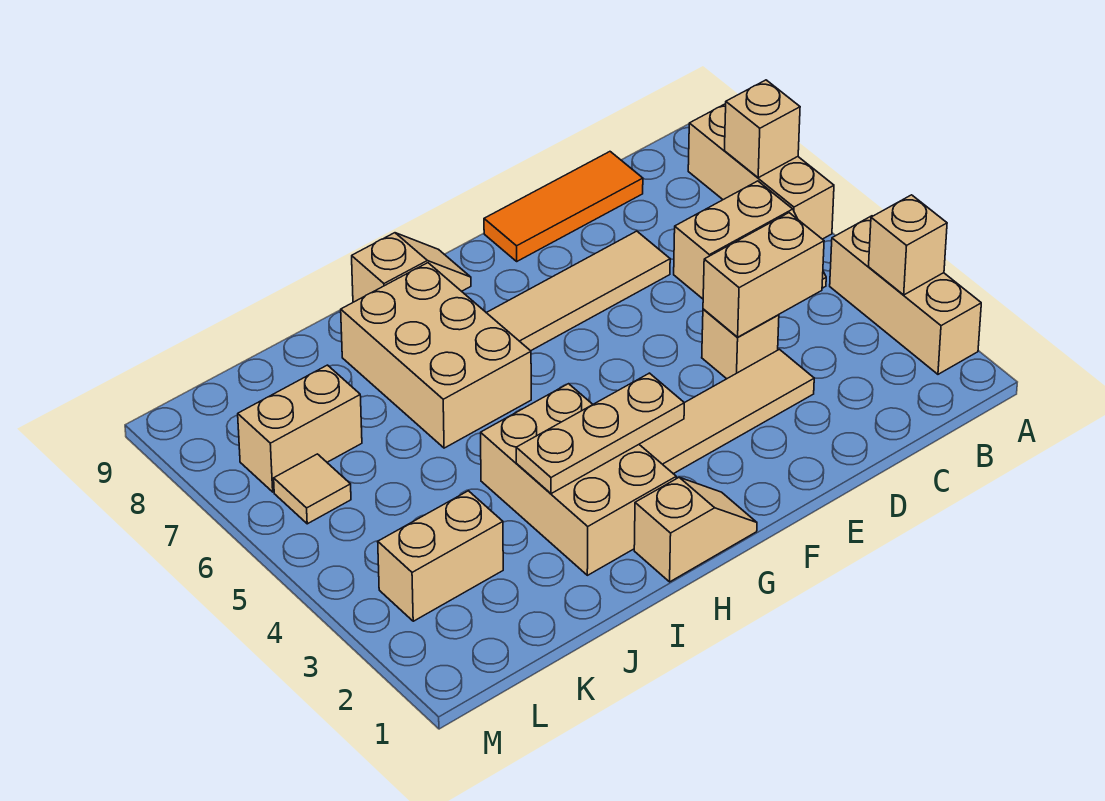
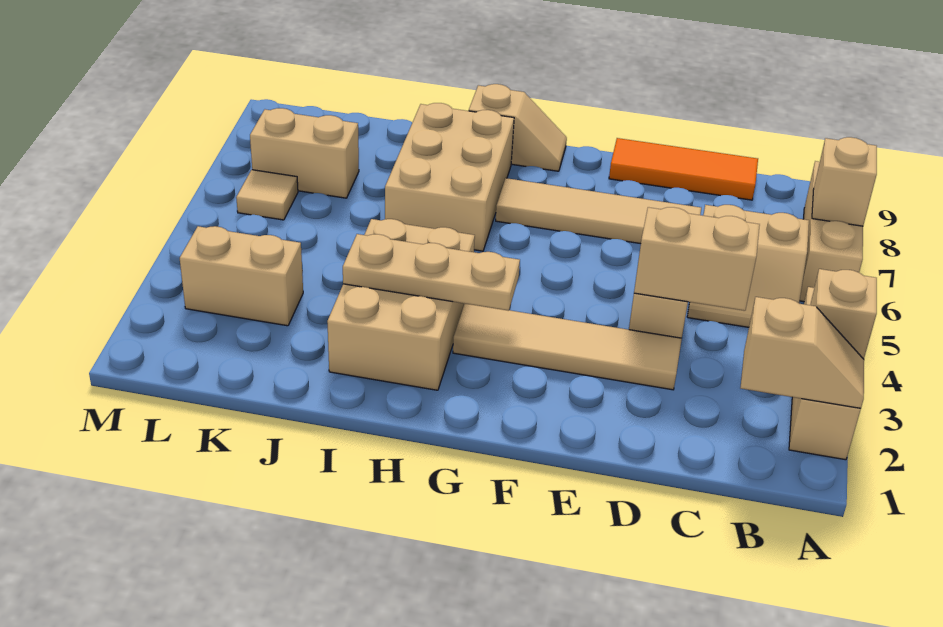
tan 1x2 slope [634,477,757,582] -> tan 1x2 slope moved to [740,297,864,408]

